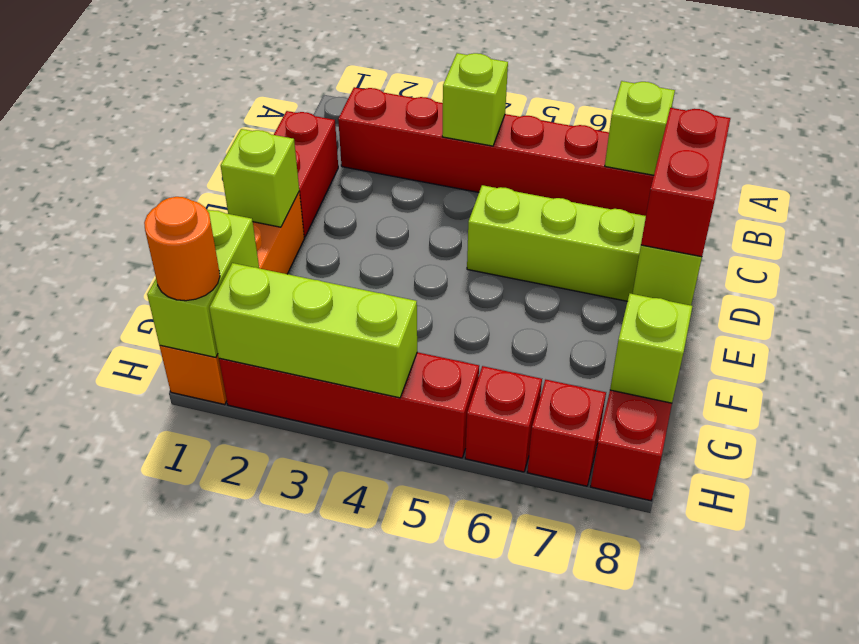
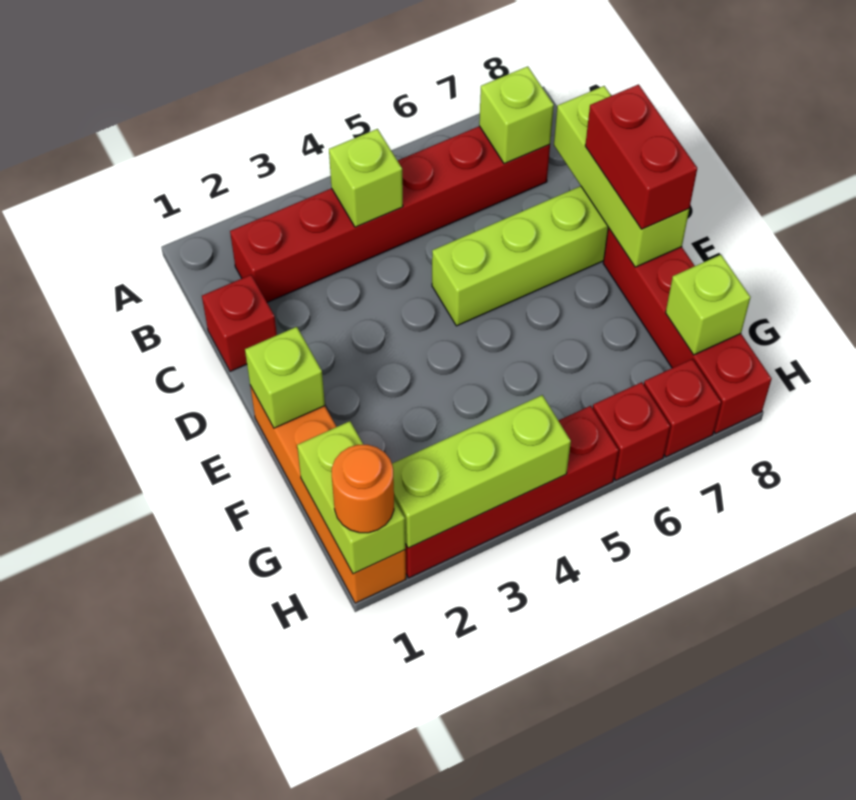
red 1x2 brick [274,111,338,237] -> red 1x1 brick [202,275,277,372]

